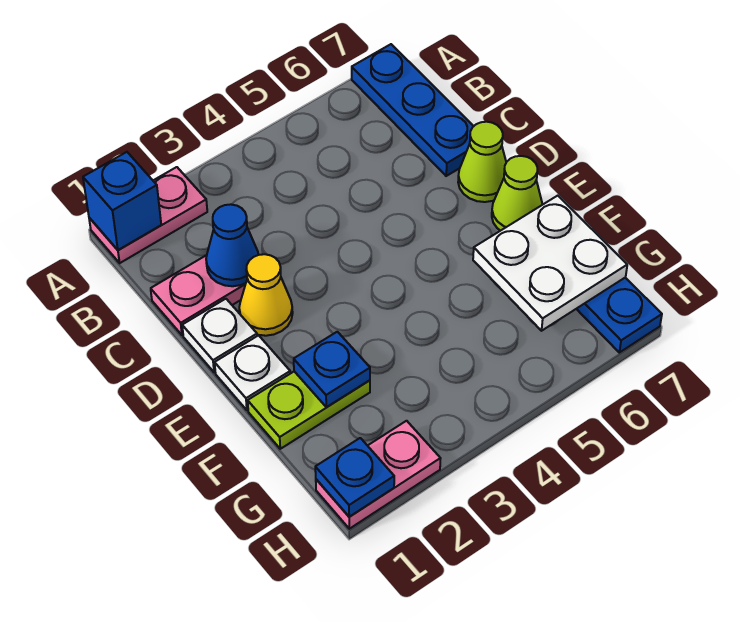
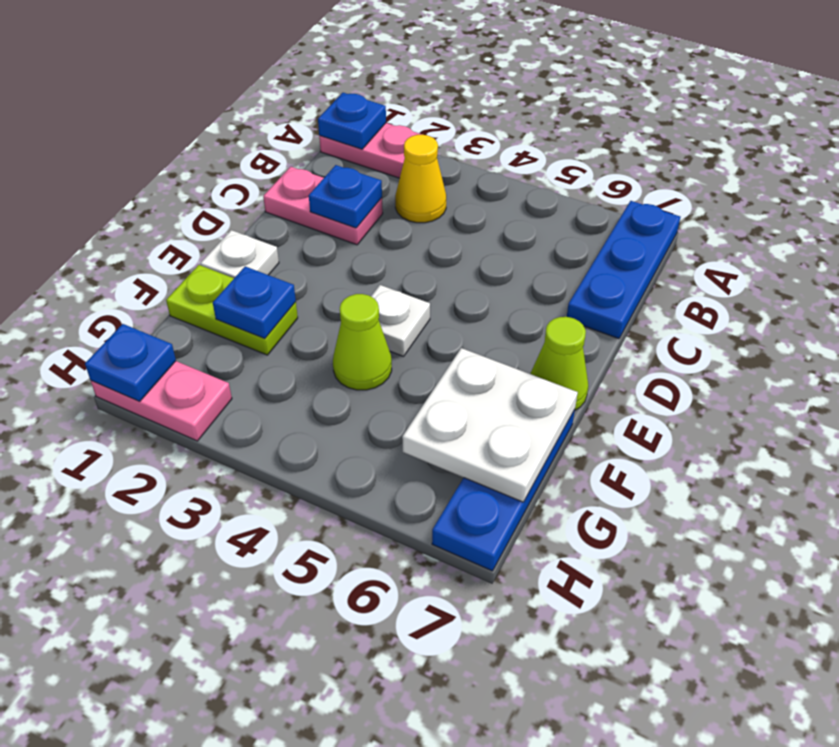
blue 1x1 brick [83,152,161,250] -> blue 1x1 plate [318,93,386,149]
blue 1x1 cone [206,204,258,286] -> blue 1x1 plate [309,165,382,228]
white 1x1 plate [182,299,257,372] -> white 1x1 plate moved to [371,285,430,356]
yellow 1x1 cone [239,254,293,336] -> yellow 1x1 cone moved to [395,135,446,223]
lime 1x1 cone [458,122,506,202] -> lime 1x1 cone moved to [333,294,392,390]

